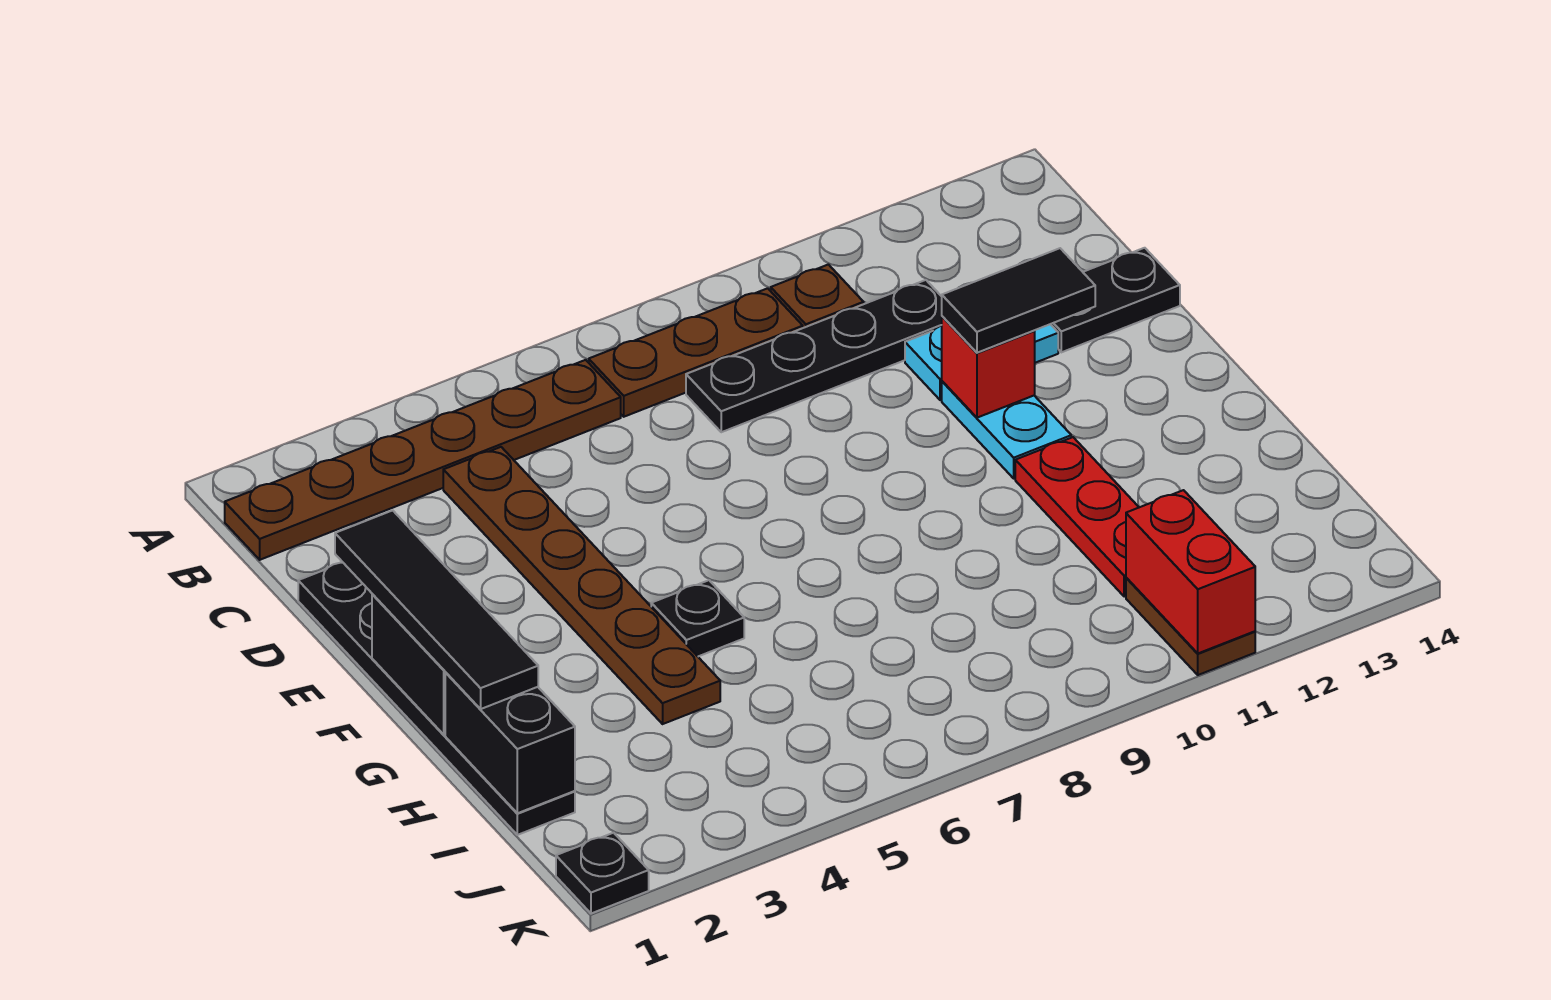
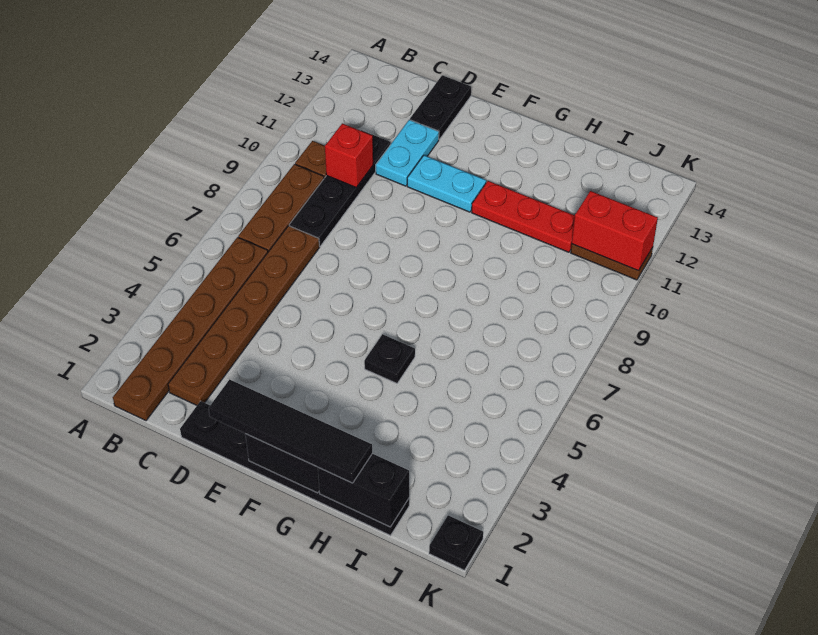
brown 1x6 plate [443,447,720,724] -> brown 1x6 plate turned to [168,226,319,405]
red 1x1 brick [942,316,1035,418] -> red 1x1 brick moved to [325,123,373,187]
black 1x2 tile [942,248,1095,353] -> none

